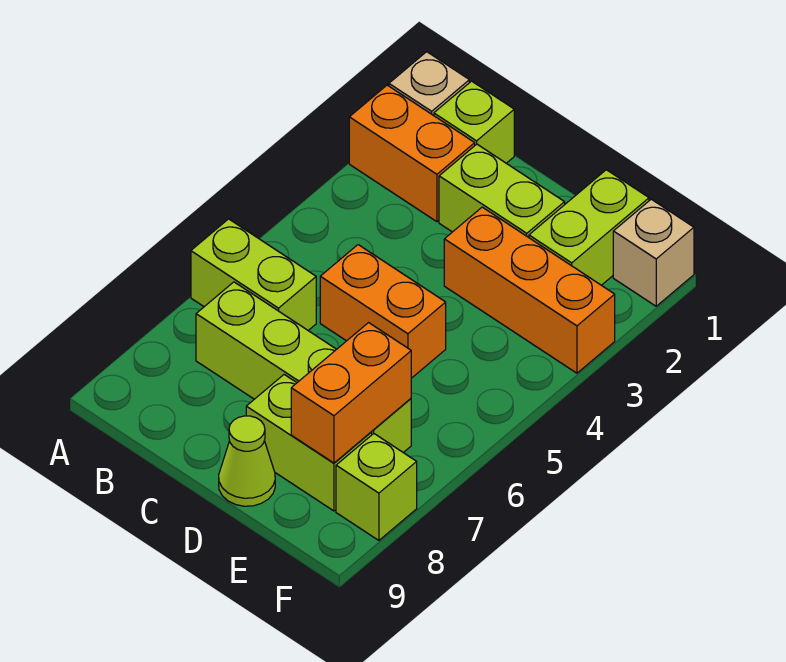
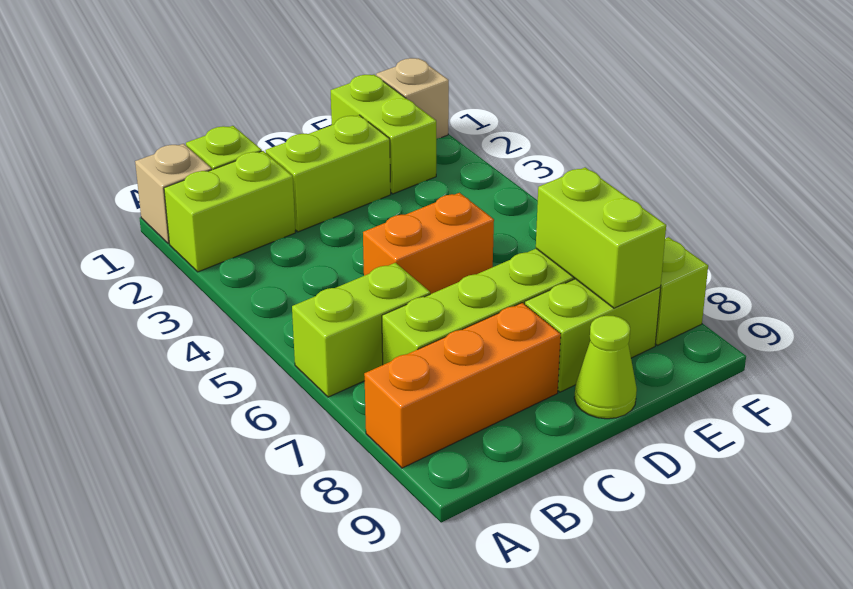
orange 1x2 brick [349,85,475,222] -> lime 1x2 brick [164,151,296,272]
orange 1x3 brick [444,207,615,373] -> orange 1x3 brick moved to [364,303,561,468]
orange 1x2 brick [291,323,411,463] -> lime 1x2 brick [536,167,666,308]

